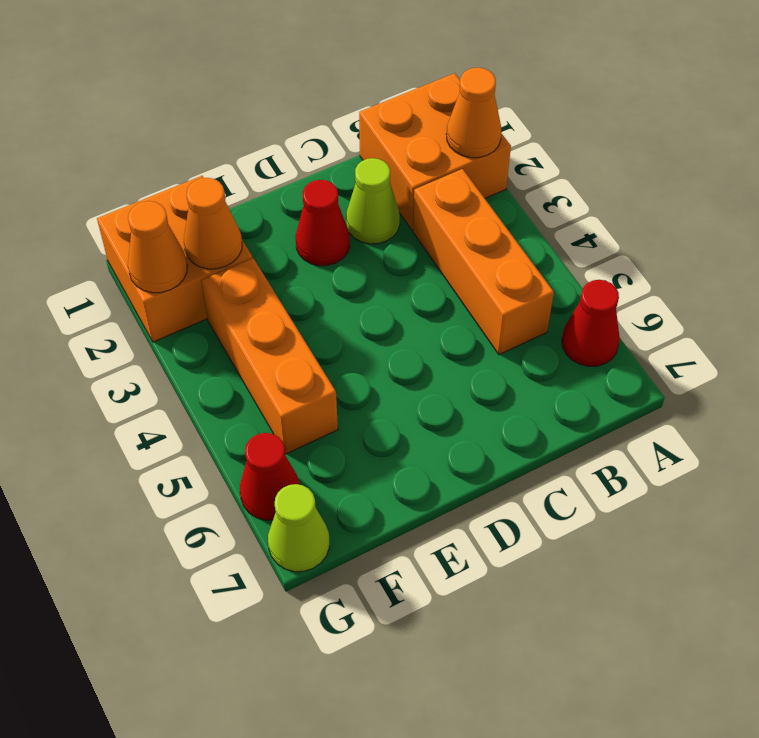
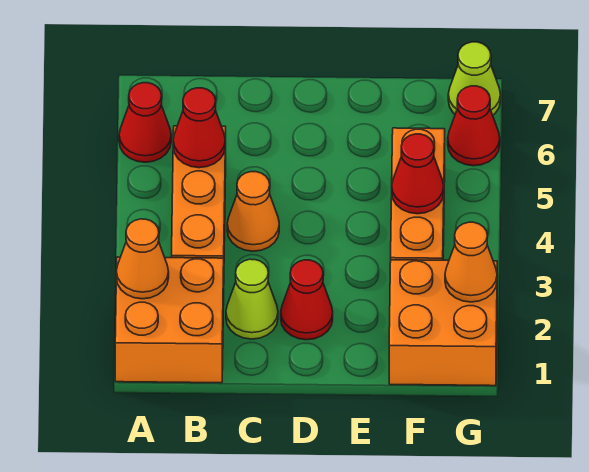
none -> red 1x1 cone [173,88,225,168]
orange 1x1 cone [184,178,242,269] -> orange 1x1 cone moved to [227,172,279,251]
none -> red 1x1 cone [392,134,444,214]

